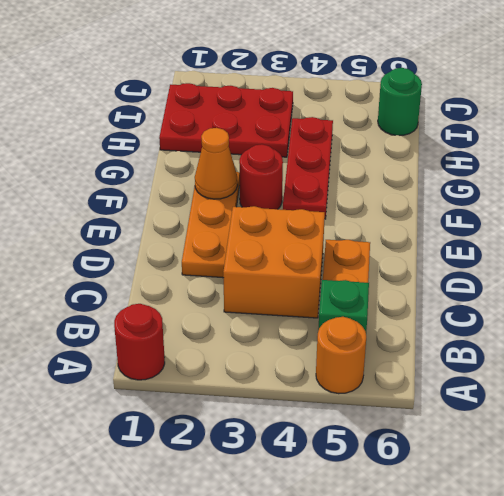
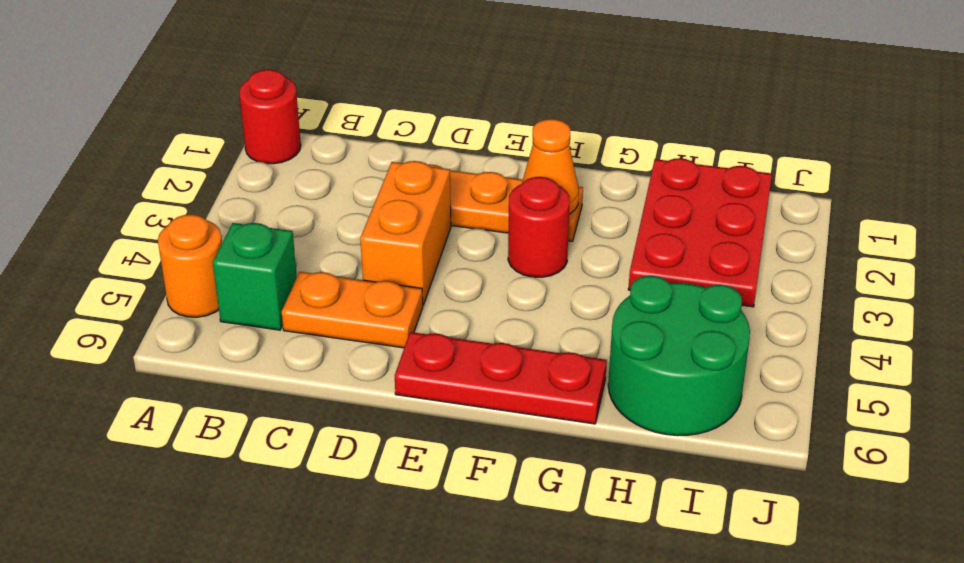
orange 2x2 brick [223,206,325,318] -> orange 1x2 brick [360,161,451,305]
red 1x3 plate [283,117,333,219] -> red 1x3 plate moved to [395,332,607,424]
green 1x1 round brick [378,68,422,136] -> green 2x2 round brick [608,276,750,436]

